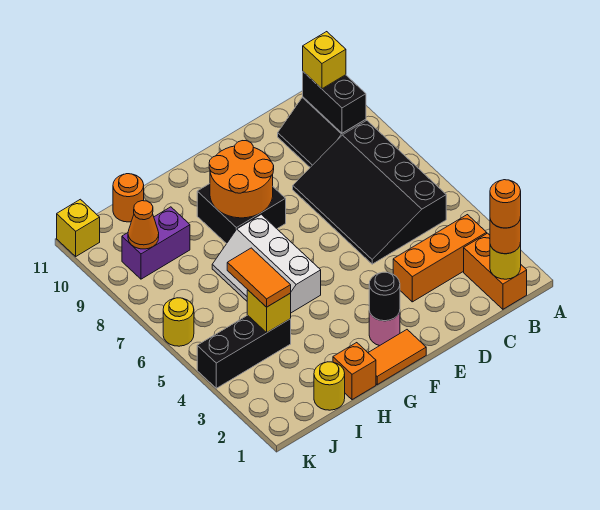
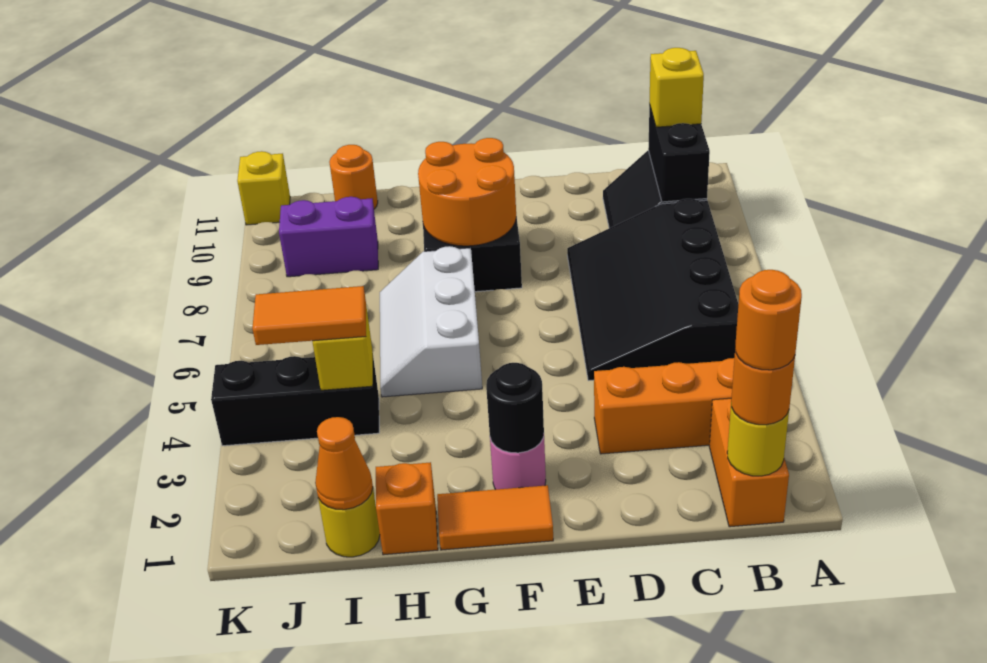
orange 1x2 tile [227,248,291,307] -> orange 1x2 tile turned to [252,286,366,345]
orange 1x1 cone [128,201,159,249] -> orange 1x1 cone moved to [315,417,373,510]
yellow 1x1 round brick [163,298,194,346] -> none

